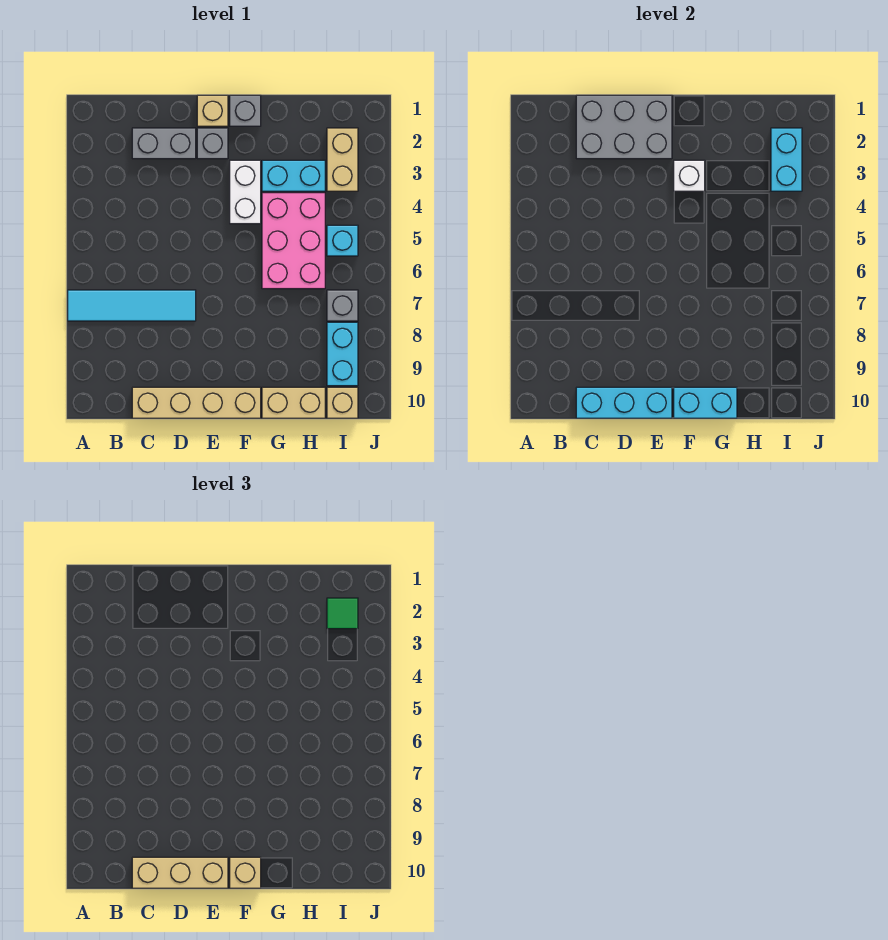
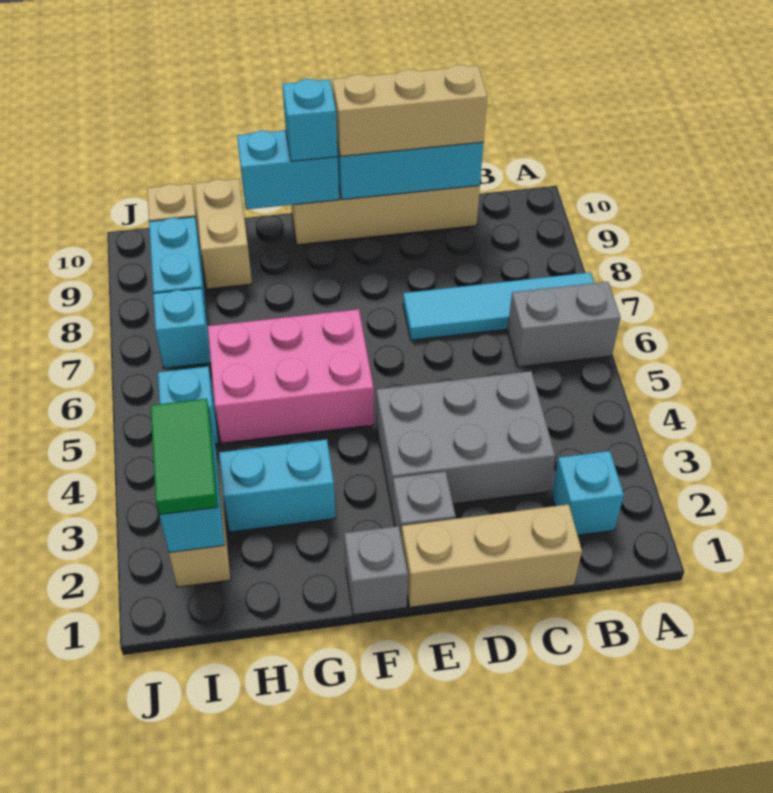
none -> cyan 1x1 brick [552,451,624,535]
grey 2x3 brick [576,95,672,159] -> grey 2x3 brick moved to [376,371,555,509]
grey 1x2 brick [132,128,196,159] -> grey 1x2 brick moved to [507,282,621,367]
tan 1x1 brick [197,95,228,126] -> tan 1x3 brick [401,504,582,607]
white 1x2 brick [230,160,261,224] -> none
white 1x1 brick [674,160,705,191] -> none
tan 1x1 brick [230,857,261,888] -> cyan 1x1 brick [282,79,338,161]
pink 2x3 brick [262,193,325,289] -> pink 2x3 brick turned to [208,309,374,443]
tan 1x2 brick [262,387,325,418] -> tan 1x2 brick turned to [195,179,252,289]
green 1x1 tile [327,598,358,629] -> green 1x2 tile [151,399,218,515]
grey 1x1 brick [327,290,358,321] -> cyan 1x1 brick [153,288,211,368]

